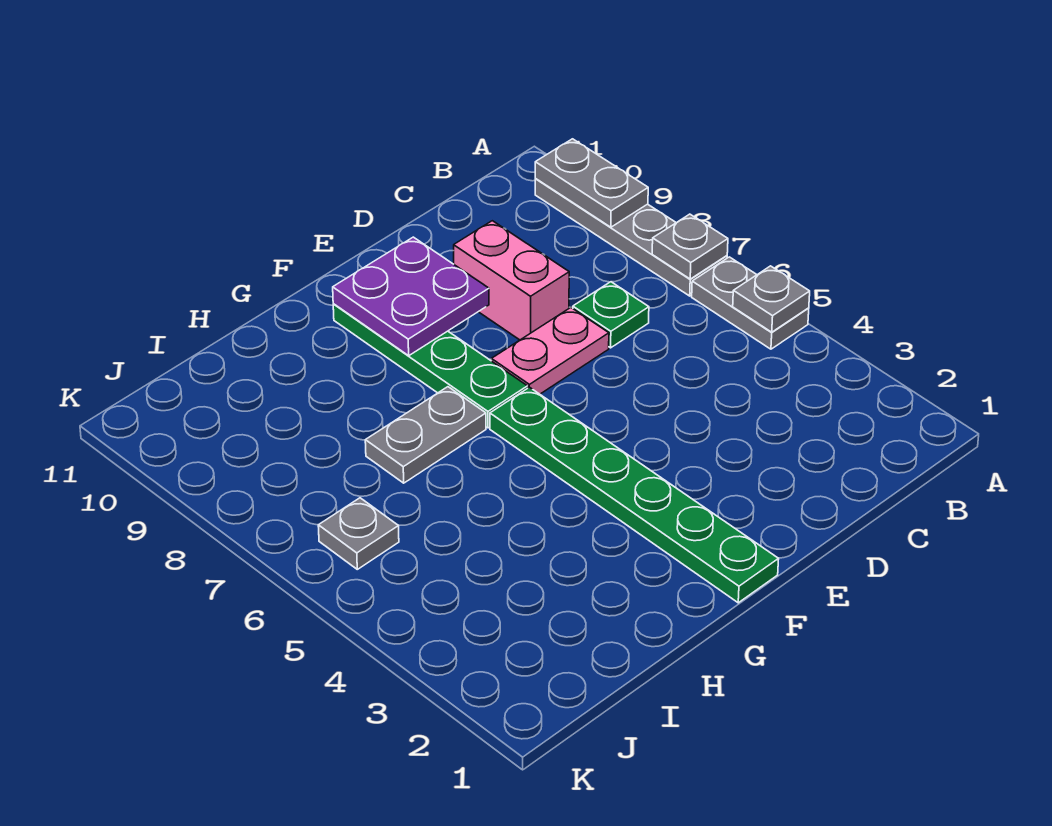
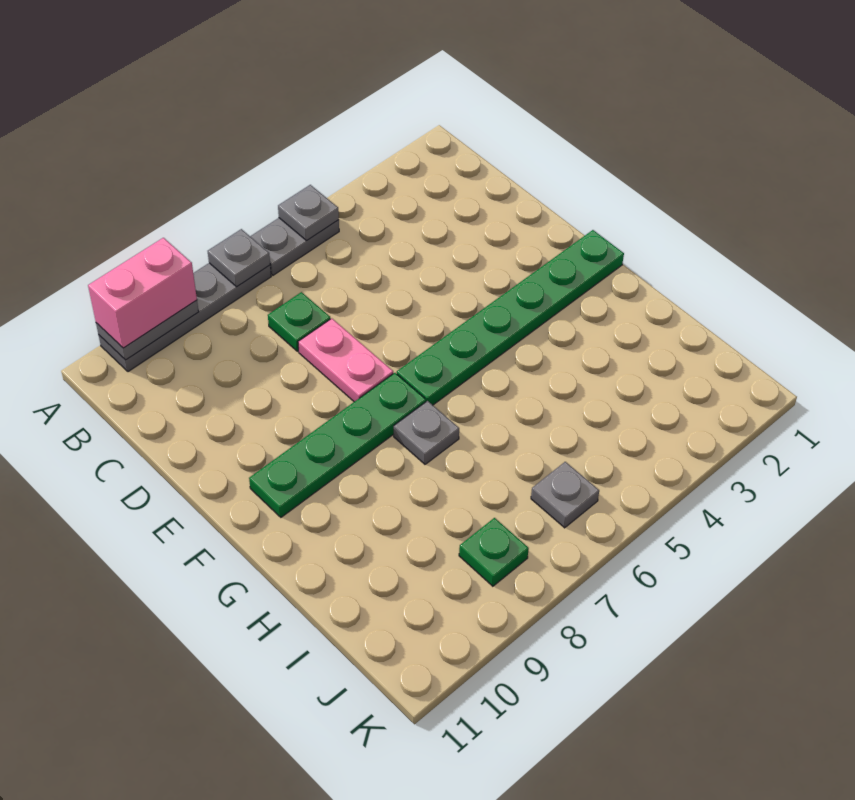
pink 1x2 brick [454,221,569,340] -> pink 1x2 brick moved to [88,238,197,348]
purple 2x2 plate [333,237,489,356] -> none
grey 1x2 plate [365,387,486,483] -> grey 1x1 plate [394,401,459,464]
none -> green 1x1 plate [459,518,529,586]

